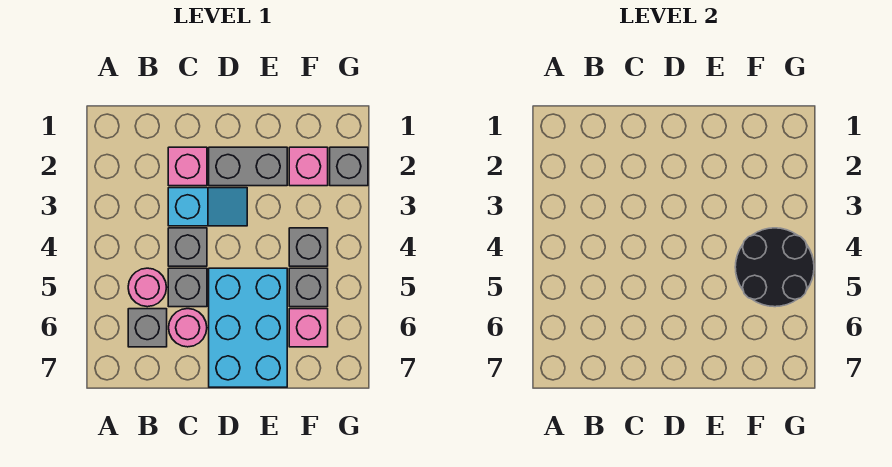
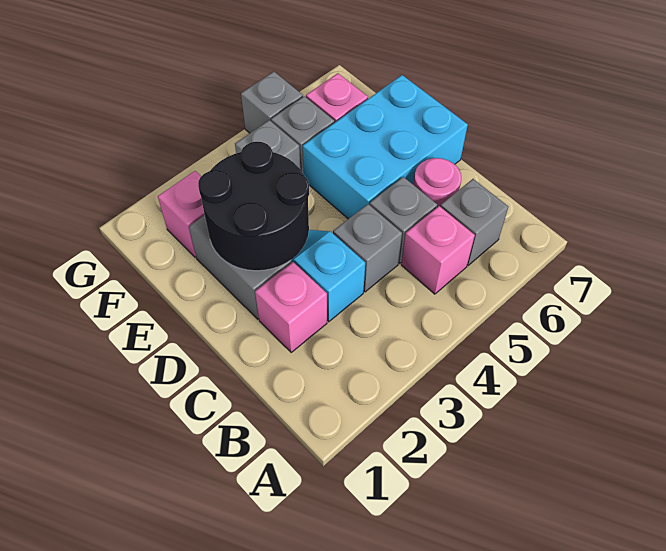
pink 1x1 round brick [128,268,167,307] -> pink 1x1 brick [401,206,475,294]
black 2x2 round brick [735,228,814,307] -> black 2x2 round brick moved to [198,142,309,271]
grey 1x1 brick [330,147,368,186] -> grey 1x1 brick moved to [241,72,303,133]

